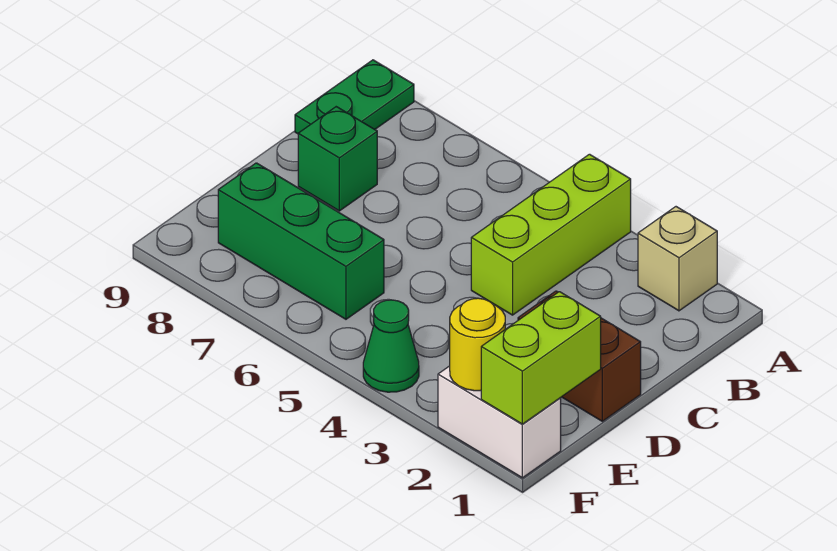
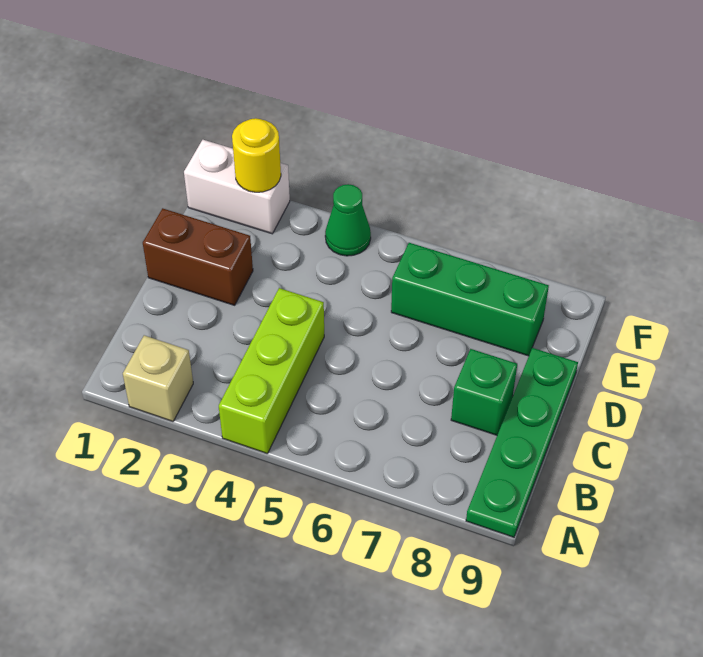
green 1x2 plate [295,60,414,134] -> green 1x4 plate [466,348,578,537]
lime 1x2 brick [481,292,601,424] -> none

